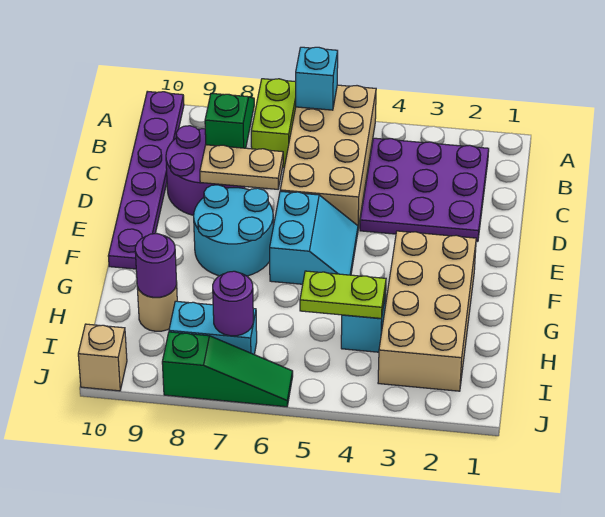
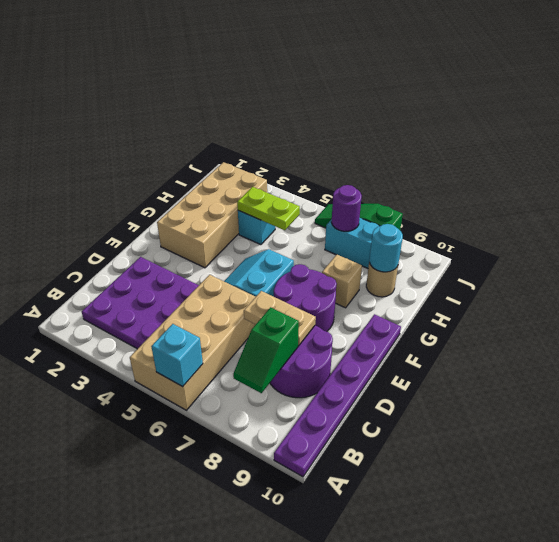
lime 1x2 brick [251,79,296,167] -> none
cyan 2x2 round brick [194,185,273,276] -> purple 2x2 round brick [274,264,337,331]
purple 1x1 round brick [135,234,177,297] -> cyan 1x1 round brick [369,224,403,272]
tan 1x1 brick [78,324,127,391] -> tan 1x1 brick moved to [322,254,362,308]

